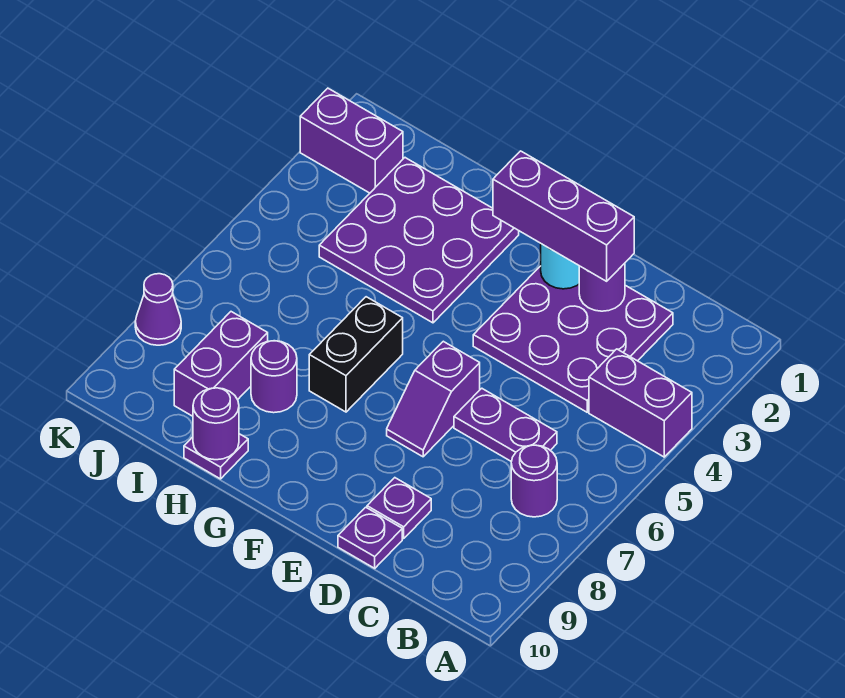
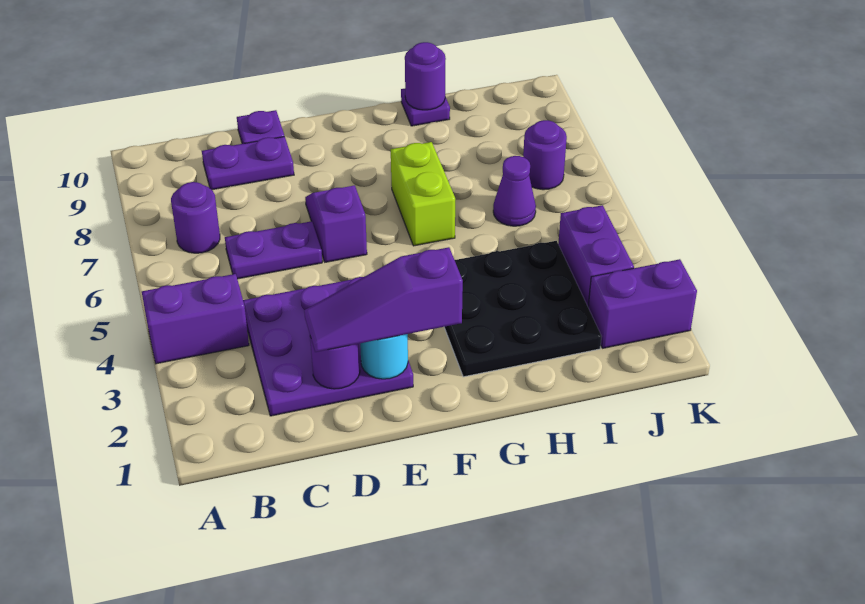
purple 1x3 brick [493,151,634,281] -> purple 1x3 slope [304,247,463,352]
purple 1x1 plate [367,478,431,539] -> purple 1x2 plate [202,137,294,190]
purple 3x3 plate [319,158,519,323] -> black 3x3 plate [444,241,602,377]
black 1x2 brick [309,297,403,412] -> lime 1x2 brick [391,142,455,246]
purple 1x1 round brick [251,341,297,413] -> purple 1x1 round brick moved to [523,120,567,190]
purple 1x2 brick [174,312,268,416] -> purple 1x2 brick moved to [558,205,634,306]
purple 1x1 cone [135,274,181,345] -> purple 1x1 cone moved to [493,156,536,226]

